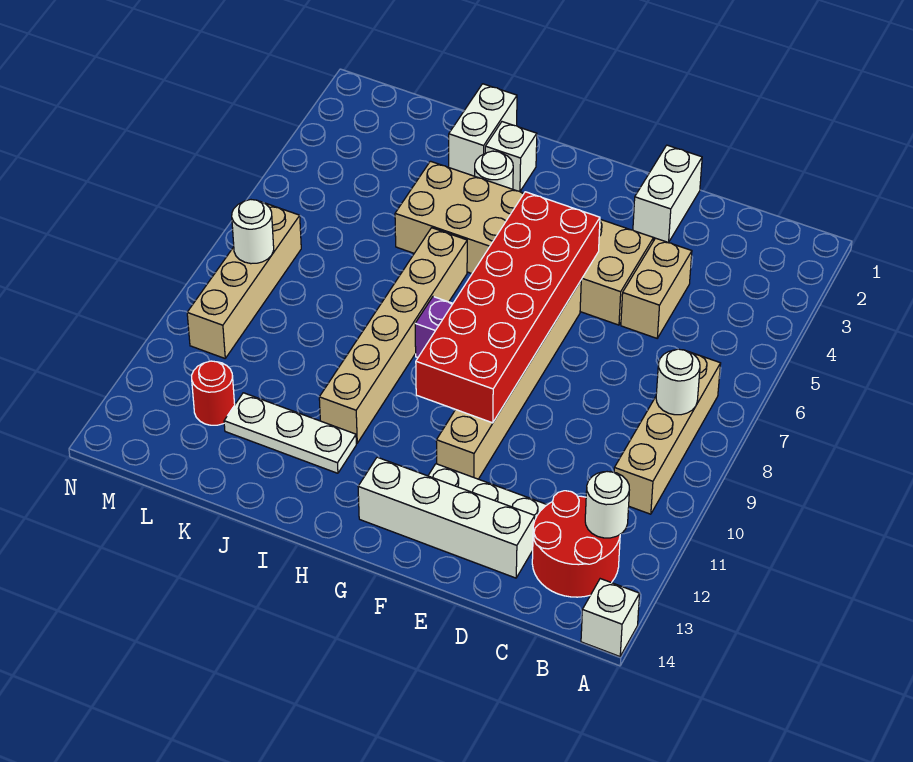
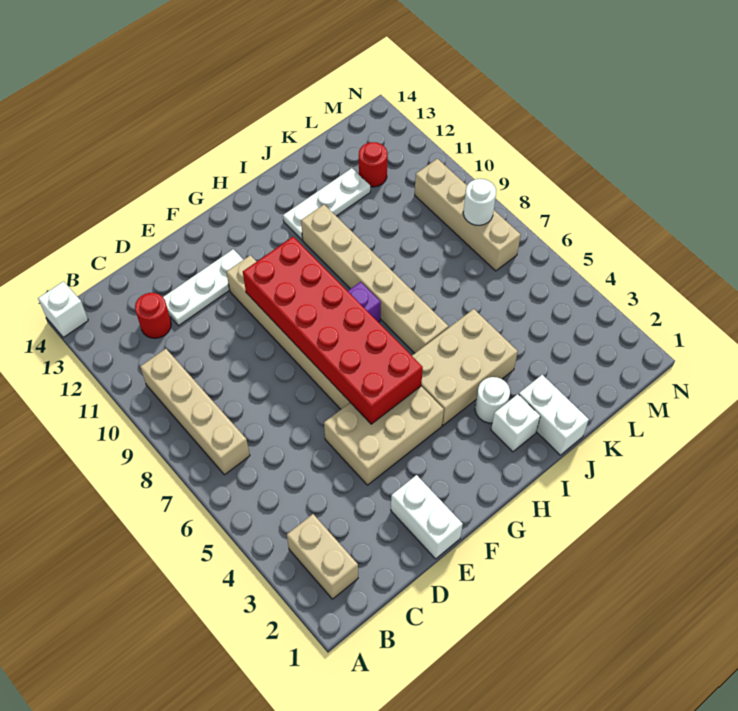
white 1x1 round brick [656,349,700,415] -> none
red 2x2 round brick [532,491,620,597] -> red 1x1 round brick [135,293,171,338]
white 1x1 round brick [585,472,629,538] -> none
tan 1x2 brick [621,238,692,338] -> tan 1x2 brick moved to [287,514,358,599]
white 1x4 brick [358,457,535,578] -> none

